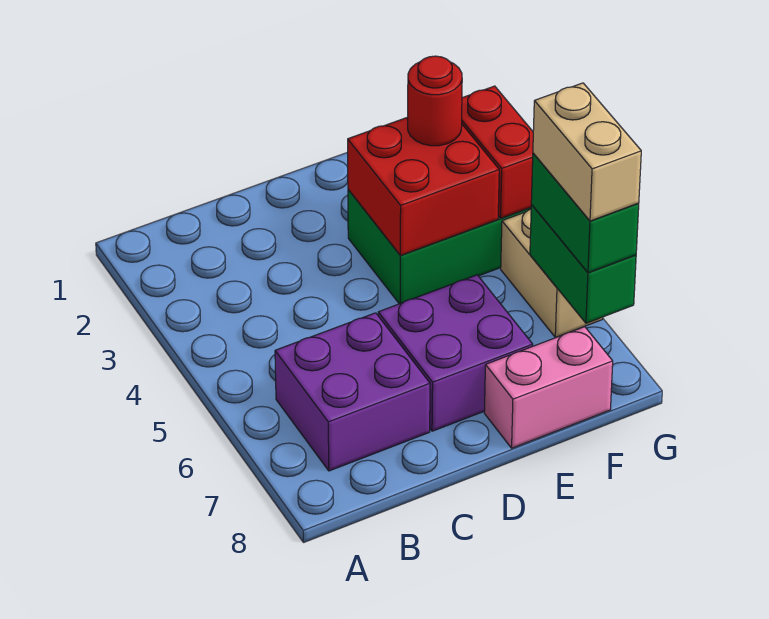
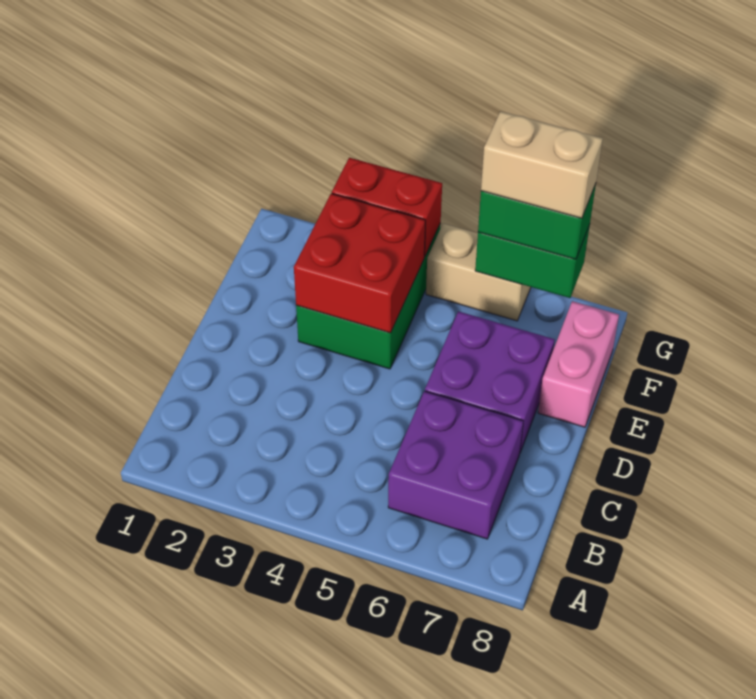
red 1x1 round brick [408,56,462,146] -> none

